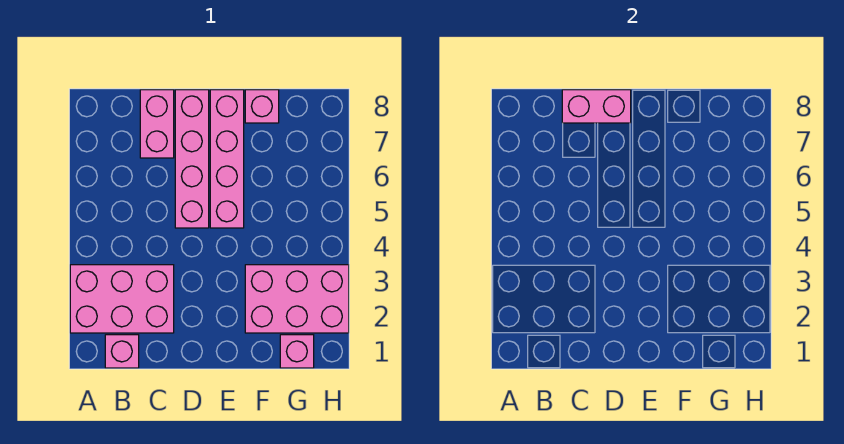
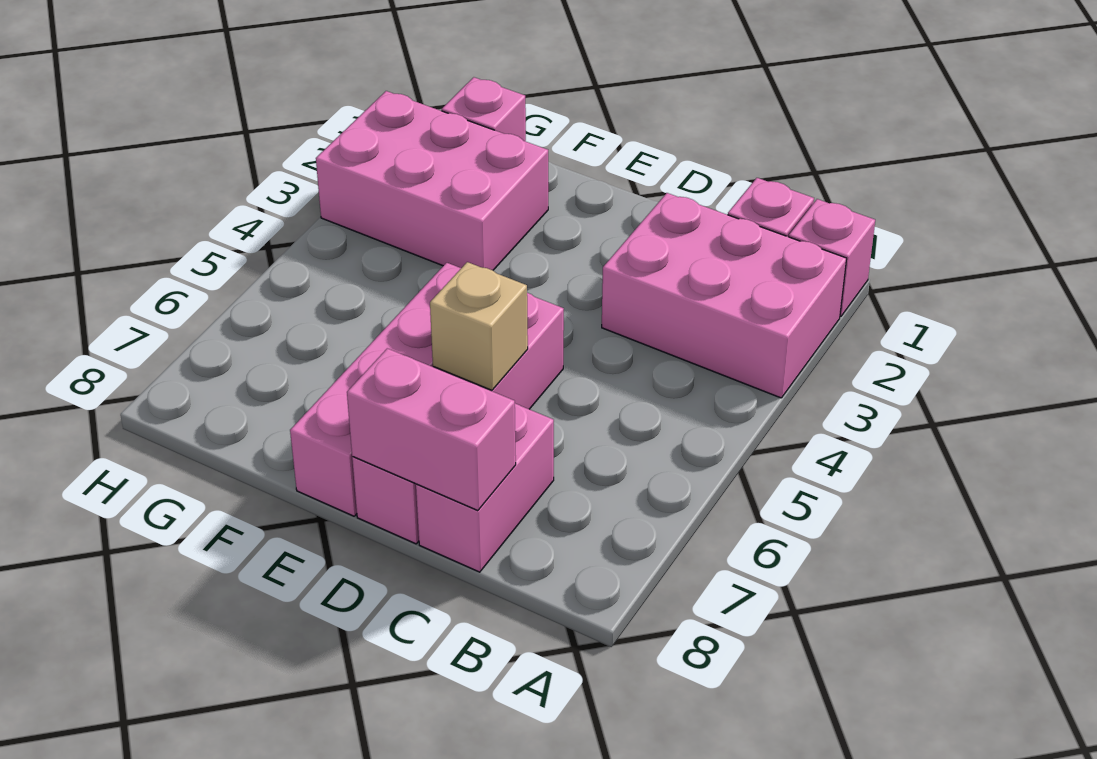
none -> tan 1x1 brick [430,262,528,390]
pink 1x1 brick [245,90,279,123] -> pink 1x1 brick moved to [789,199,875,317]

